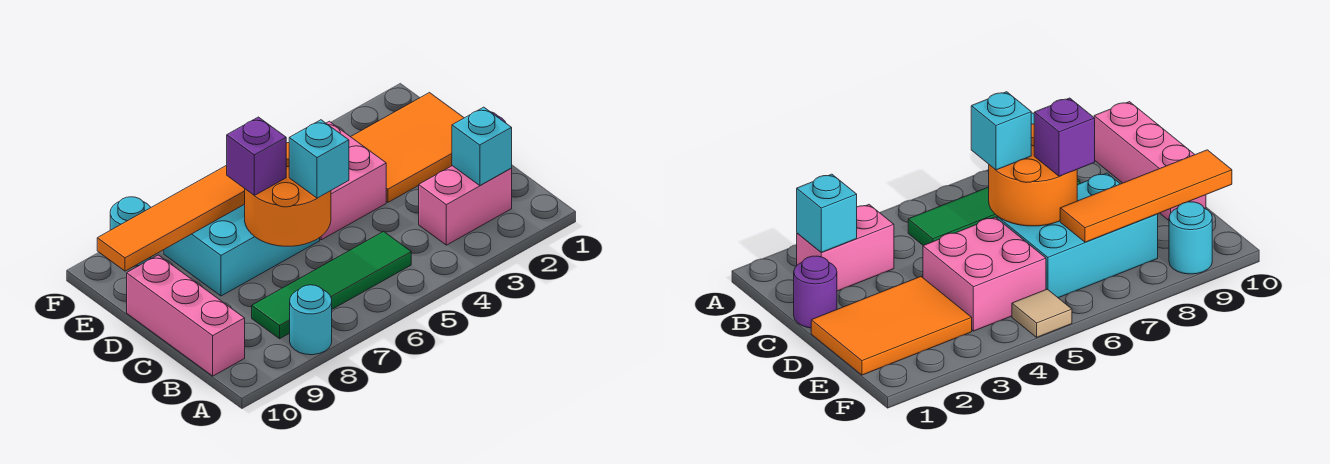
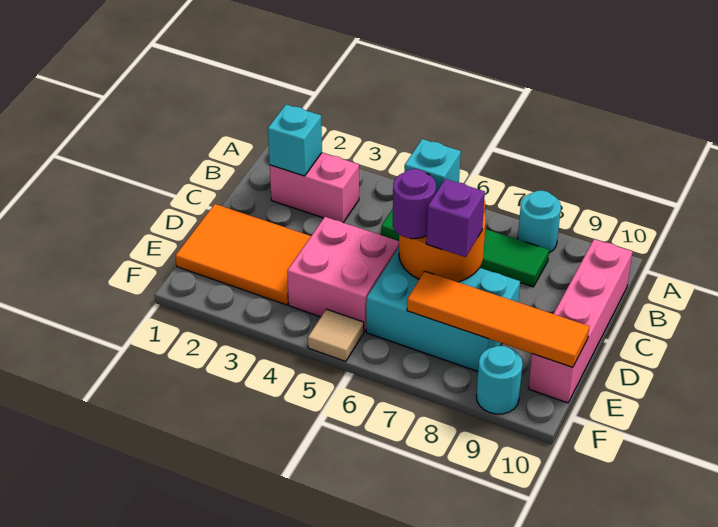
pink 1x3 brick [127,255,245,376] -> pink 1x4 brick [528,239,633,403]
purple 1x1 round brick [794,256,837,328] -> purple 1x1 round brick moved to [393,169,436,239]

